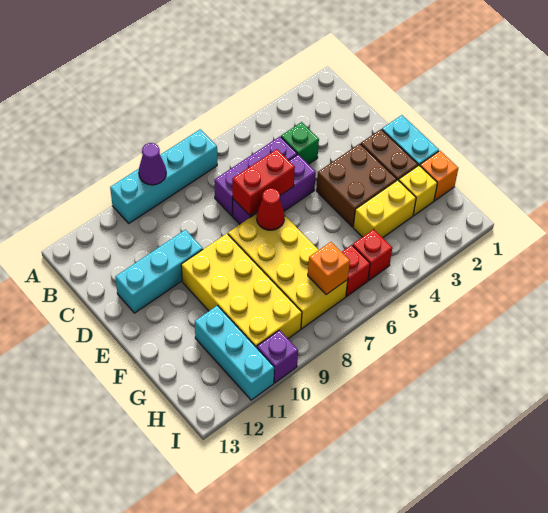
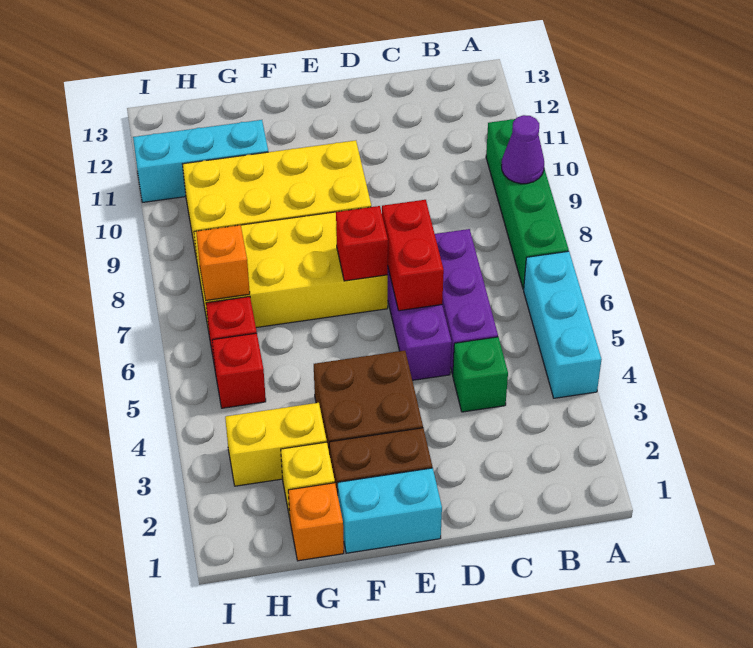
cyan 1x4 brick [110,129,217,223] -> green 1x4 brick [486,119,569,289]
cyan 1x3 brick [115,230,203,313] -> cyan 1x3 brick moved to [524,251,602,398]
red 1x1 cone [257,188,285,230] -> red 1x1 brick [336,206,388,281]
yellow 1x2 brick [353,180,416,238] -> yellow 1x2 brick turned to [225,403,327,486]
purple 1x1 brick [257,330,298,383] -> none

